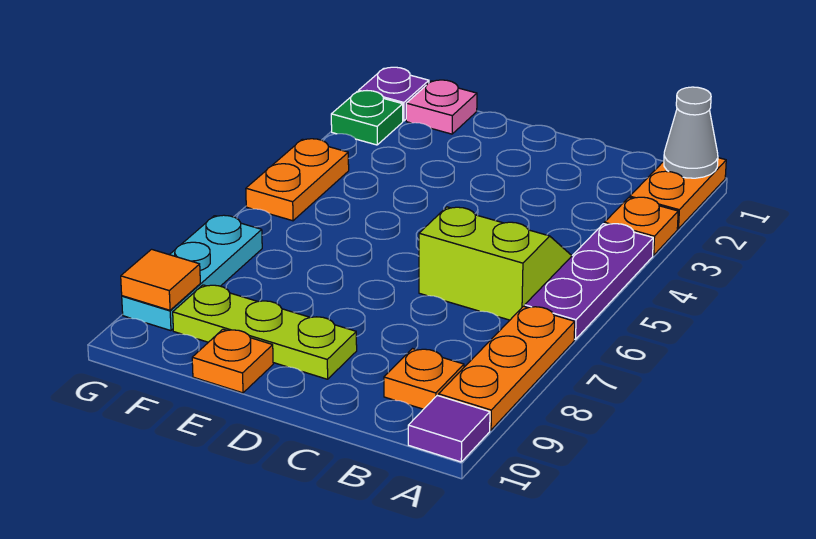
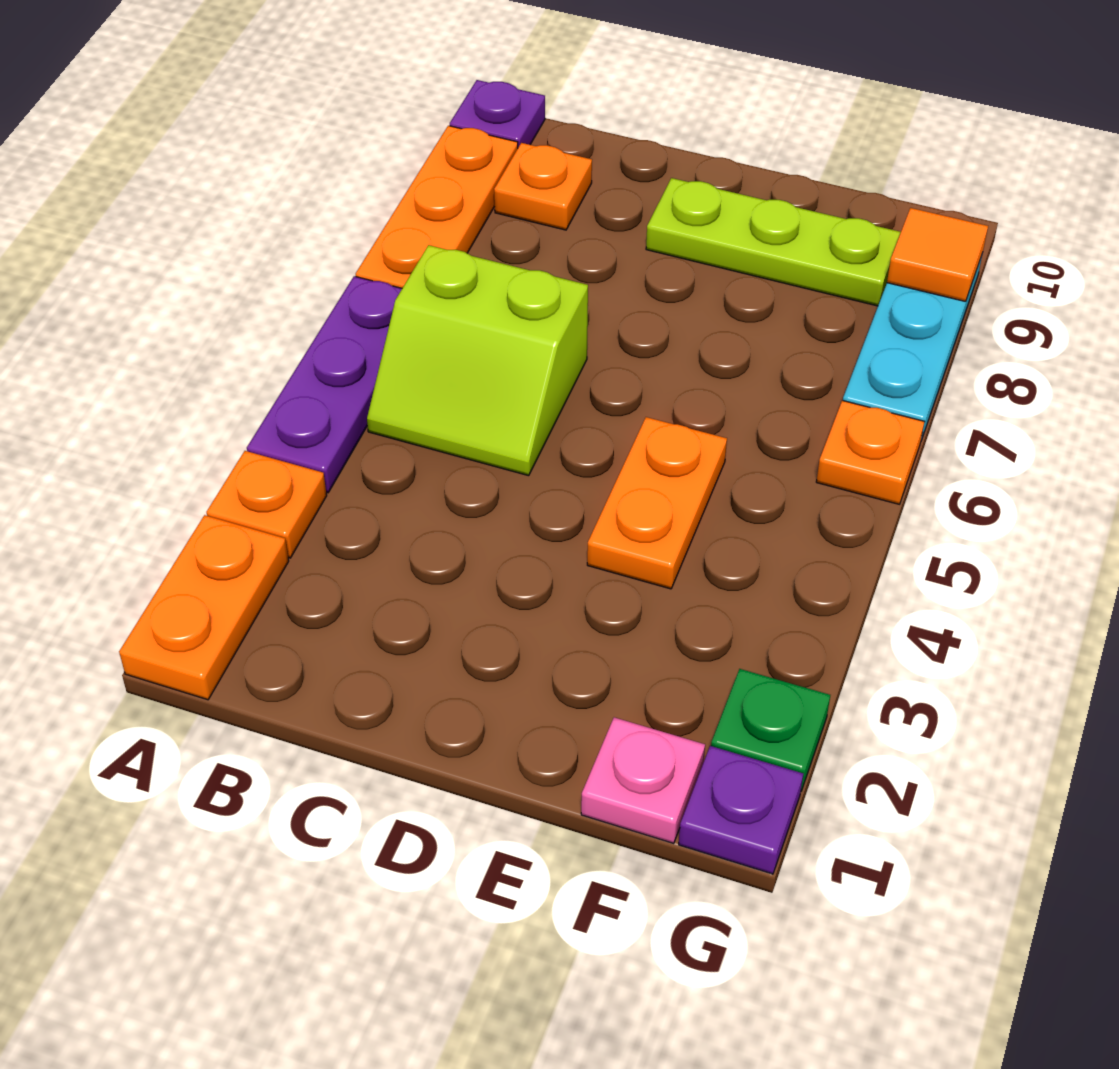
grey 1x1 cone [664,87,718,178] -> none
purple 1x1 tile [408,395,490,462] -> purple 1x1 plate [450,80,545,147]
orange 1x1 plate [192,329,273,393] -> orange 1x1 plate moved to [816,400,924,504]
orange 1x2 plate [246,139,349,221] -> orange 1x2 plate moved to [587,417,727,589]

